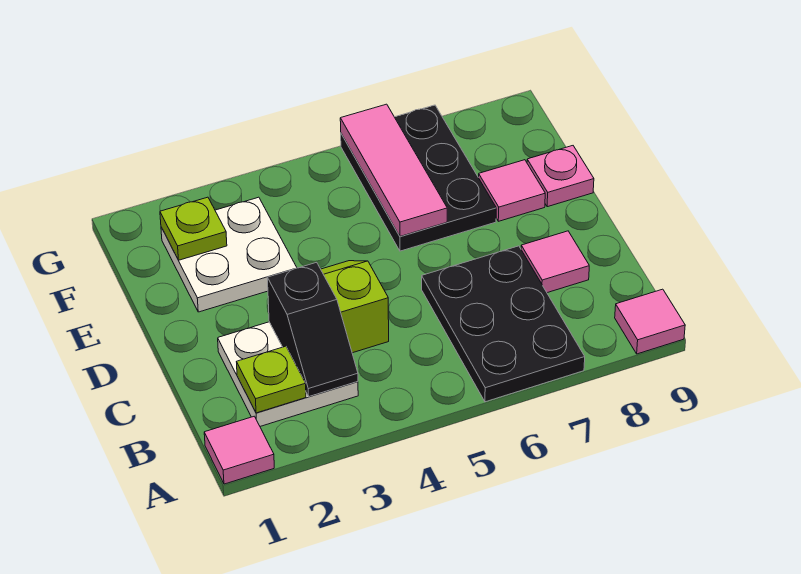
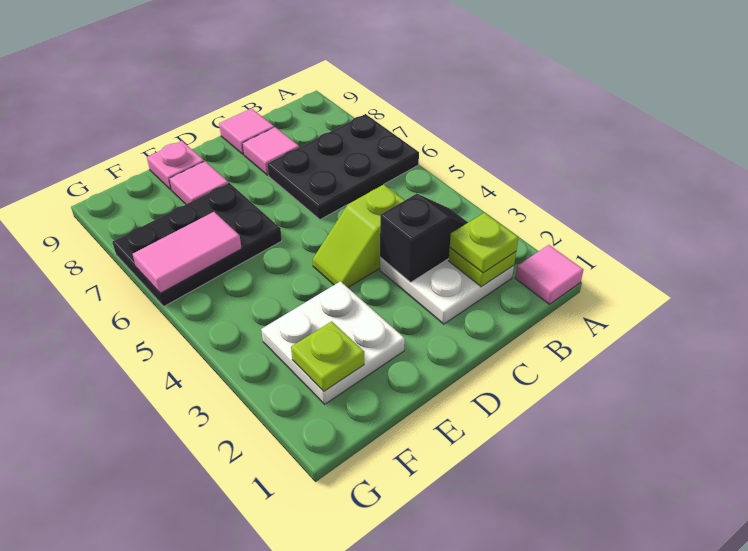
pink 1x1 tile [615,289,685,354] -> pink 1x1 tile moved to [219,108,274,155]
none -> lime 1x1 plate [450,213,519,273]
pink 1x3 tile [340,104,447,236] -> pink 1x2 tile [133,212,242,293]

